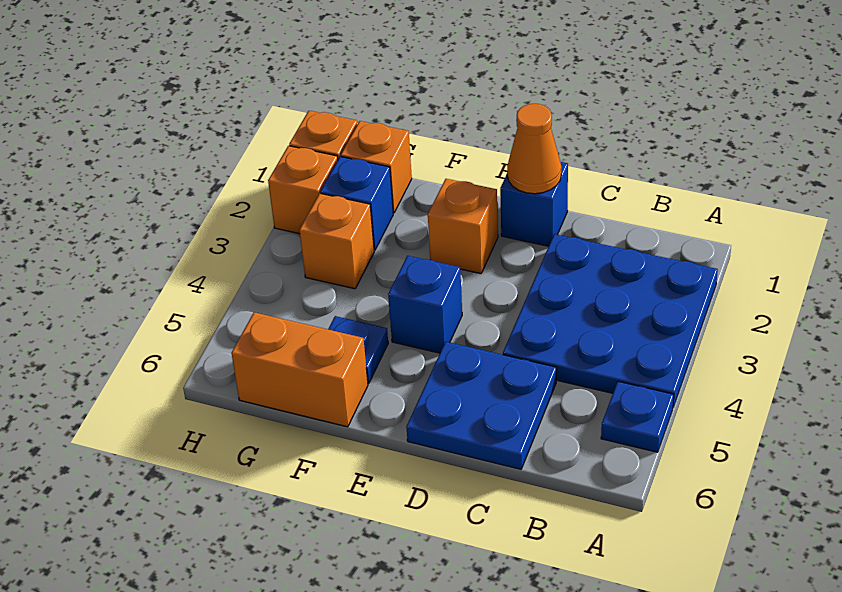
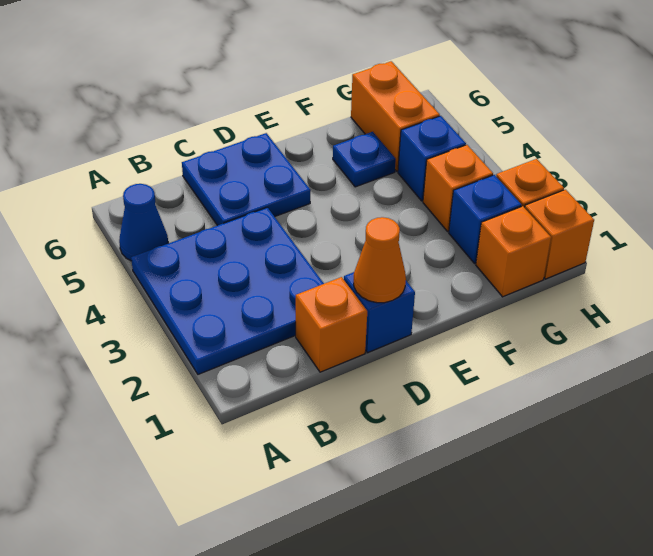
blue 1x1 plate [601,381,674,452] -> blue 1x1 cone [119,184,168,261]
orange 1x1 brick [428,179,498,274] -> orange 1x1 brick moved to [296,277,367,372]
blue 1x1 brick [388,256,462,353] -> blue 1x1 brick moved to [398,116,466,201]
orange 1x2 brick [232,312,368,427] -> orange 1x2 brick turned to [351,61,440,171]

